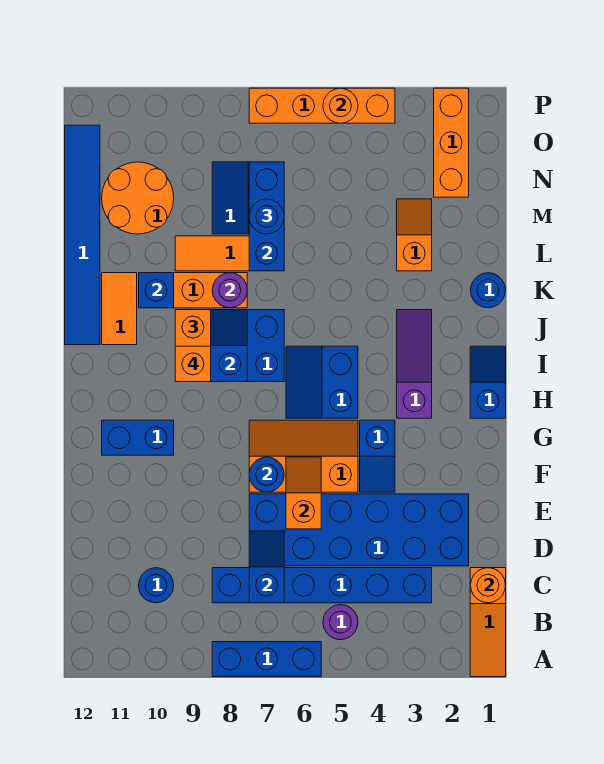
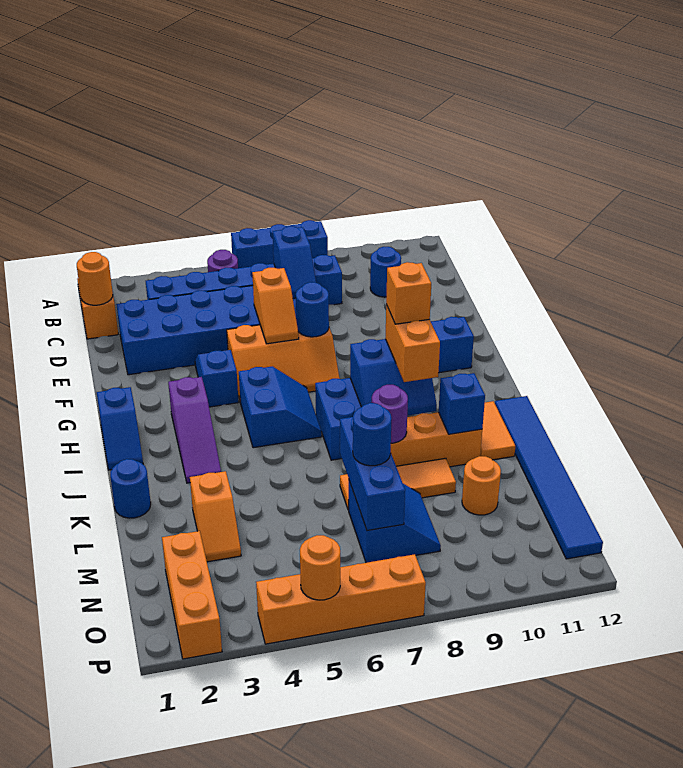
orange 2x2 round brick [102,162,174,234] -> orange 1x1 round brick [462,456,501,515]

